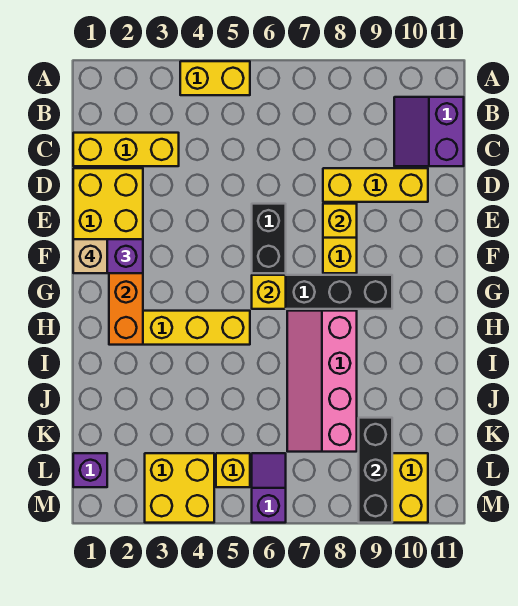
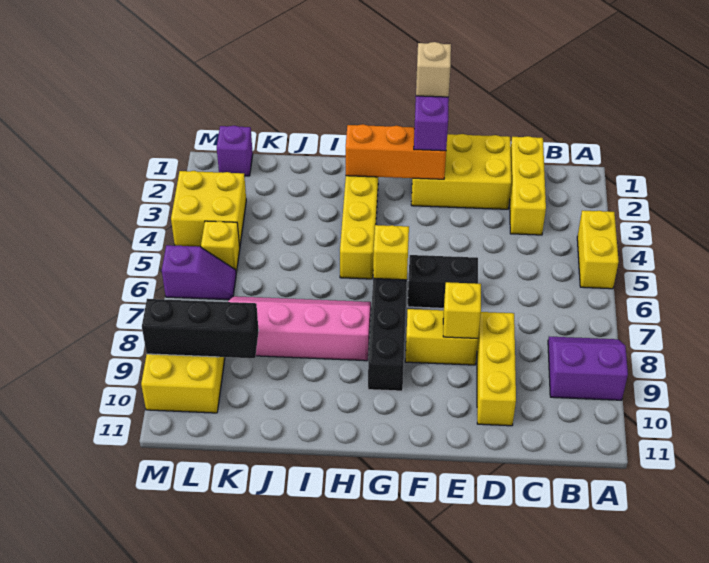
purple 2x2 slope [394,97,464,166] -> purple 2x2 slope moved to [548,337,628,400]

